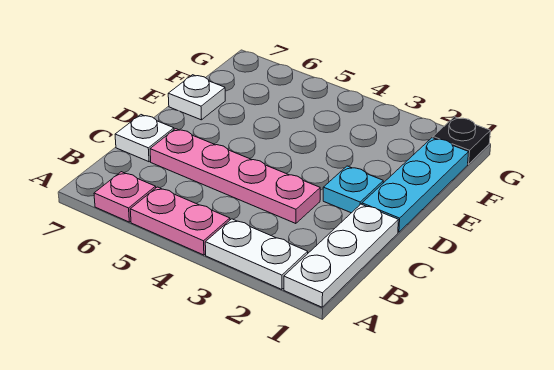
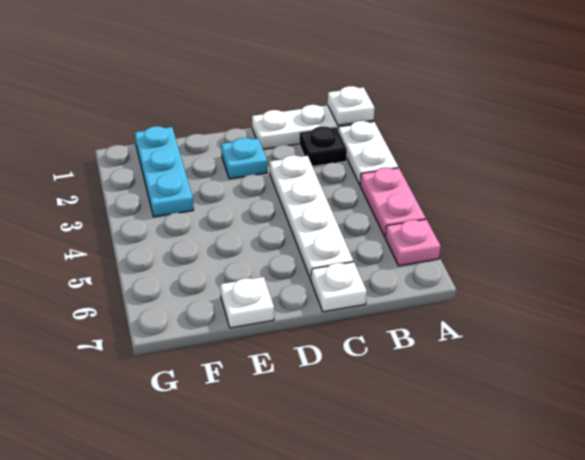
none -> white 1x1 plate [328,86,375,125]
pink 1x4 plate [150,129,320,224] -> white 1x4 plate [270,155,353,280]
cyan 1x3 plate [362,138,469,232] -> cyan 1x3 plate turned to [135,126,194,217]
black 1x1 plate [433,117,490,164] -> black 1x1 plate moved to [300,126,347,166]

